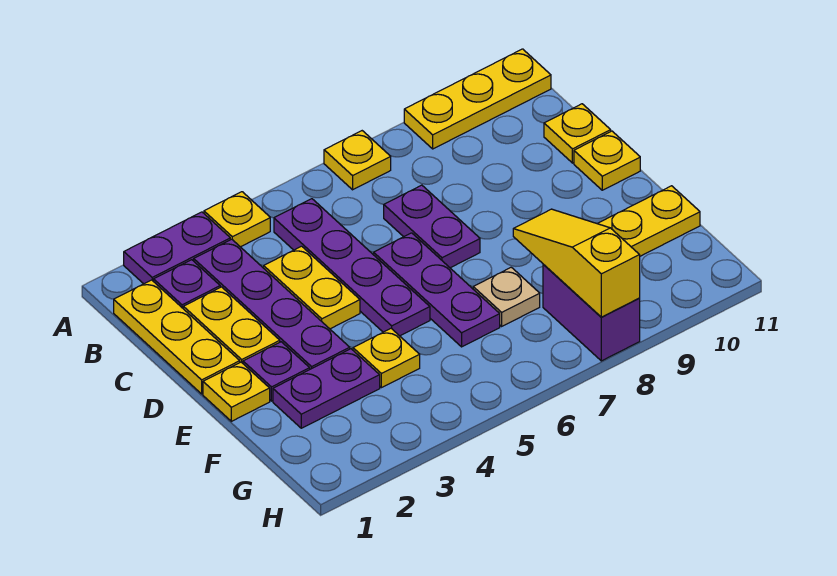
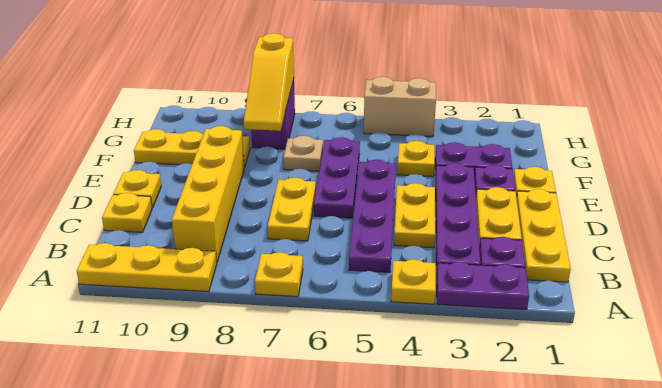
none -> yellow 1x4 brick [172,126,244,262]
purple 1x2 plate [384,185,480,268] -> yellow 1x2 plate [268,178,316,241]
none -> tan 1x2 brick [364,77,436,137]

